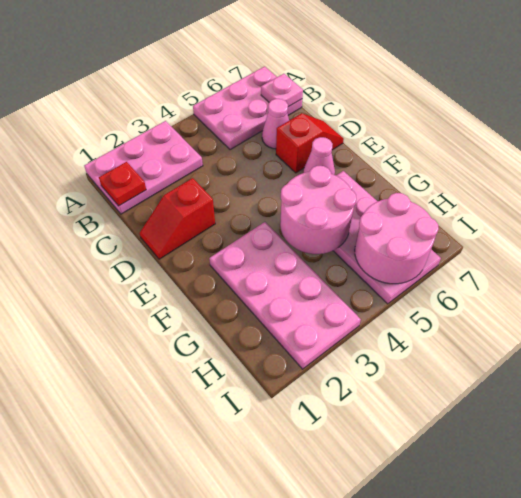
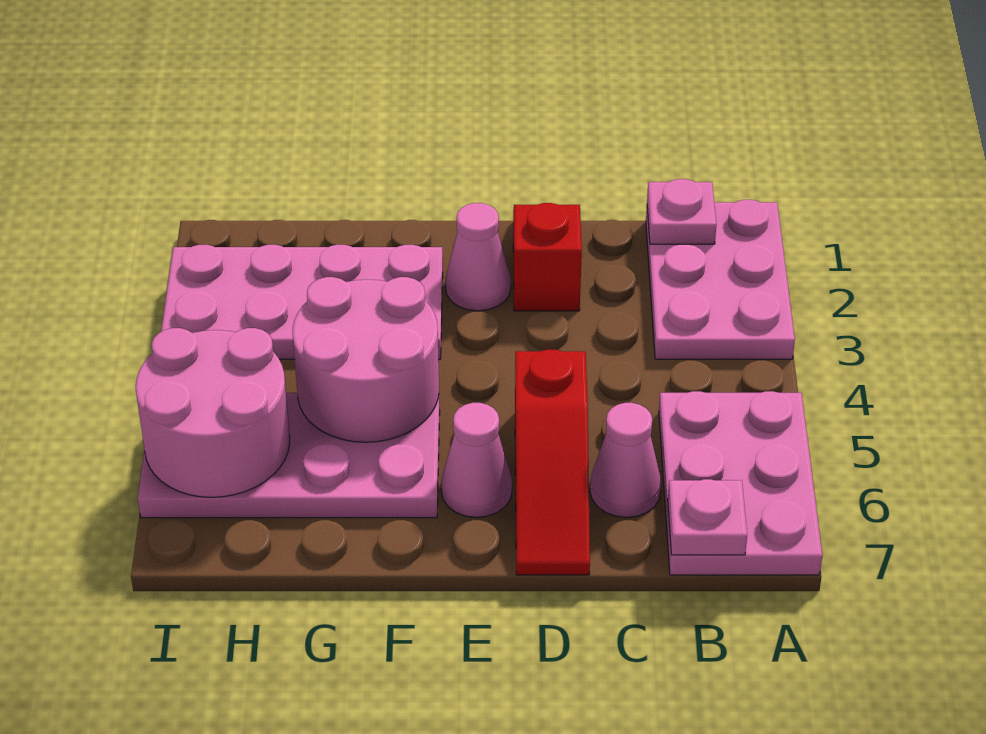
red 1x1 plate [99,162,146,206] -> pink 1x1 plate [647,179,716,244]
red 1x2 slope [276,113,344,173] -> red 1x3 slope [515,350,590,575]
none -> pink 1x1 cone [445,203,511,311]

